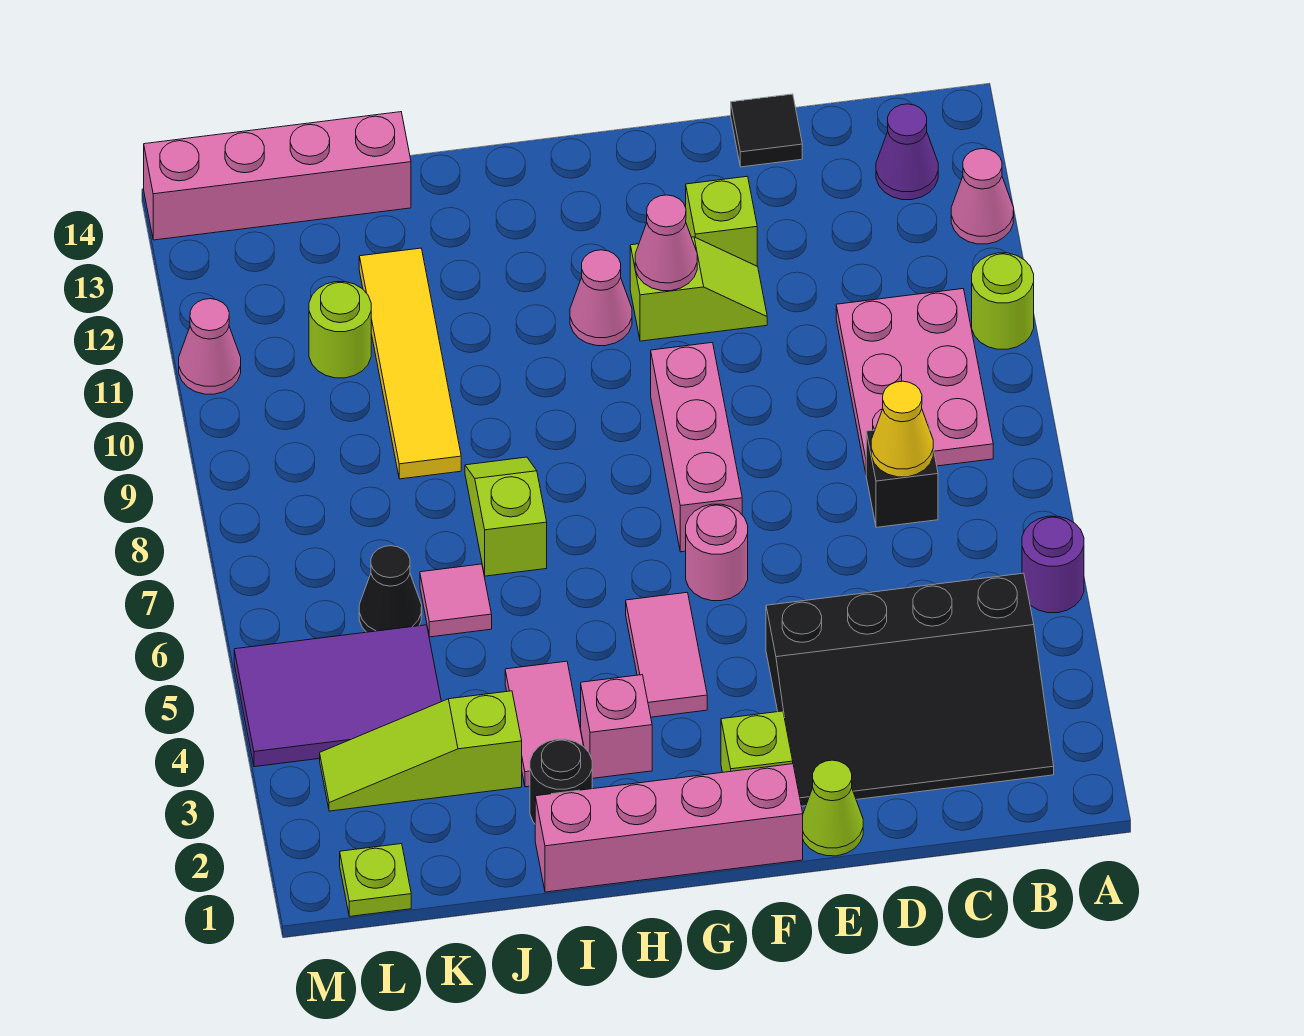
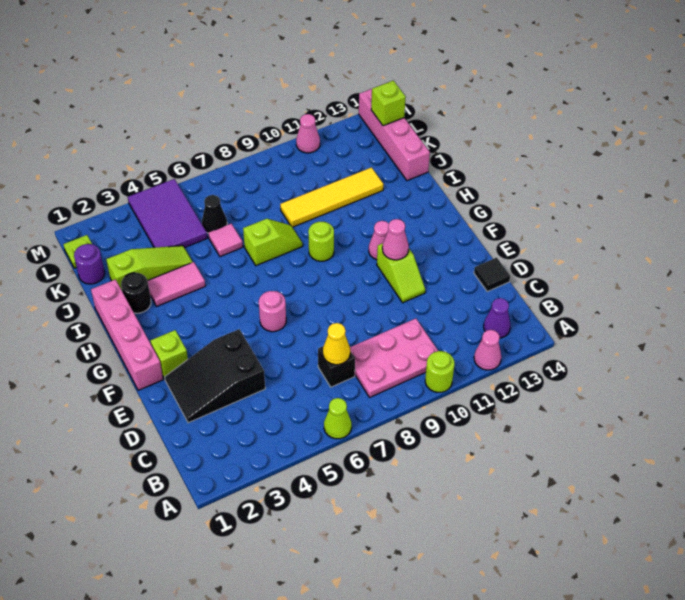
purple 1x1 round brick [1022,516,1084,613] -> purple 1x1 round brick moved to [74,244,105,284]
black 3x4 slope [766,573,1054,806] -> black 2x3 slope [165,329,265,423]
lime 1x1 cone [803,760,863,856] -> lime 1x1 cone moved to [324,398,352,439]
lime 1x1 brick [686,176,757,266] -> lime 1x1 brick moved to [371,81,406,126]
pink 1x3 brick [651,343,742,552] -> none
pink 1x2 tile [626,593,707,717] -> none
pink 1x1 brick [581,675,652,778] -> none
lime 1x3 slope [320,691,522,811] -> lime 1x3 slope turned to [106,246,192,290]
lime 1x1 round brick [309,282,371,378] -> lime 1x1 round brick moved to [308,222,334,261]

